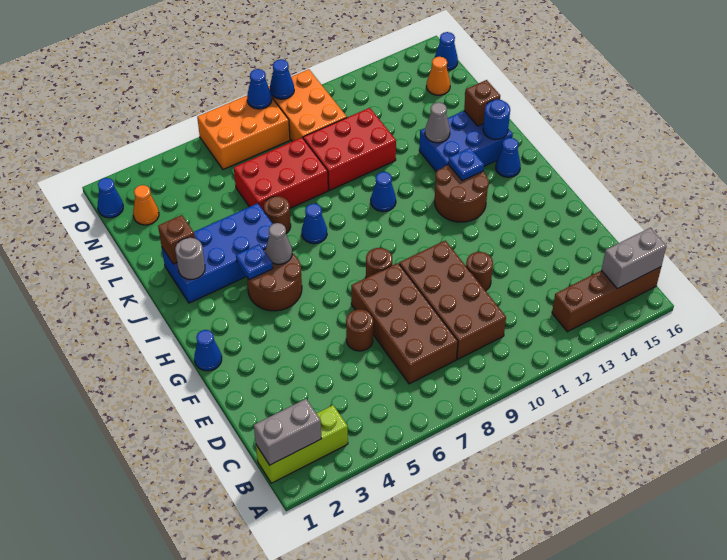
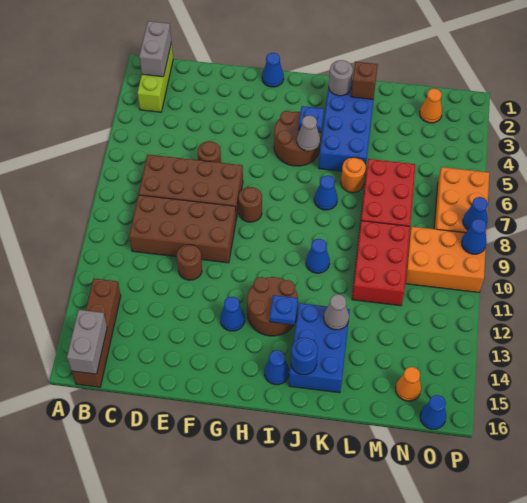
brown 1x1 round brick [264,196,291,233] -> orange 1x1 round brick [341,157,366,193]
brown 1x1 brick [464,80,500,126] -> none
blue 1x1 cone [98,178,123,218] -> blue 1x1 cone moved to [220,297,245,331]

